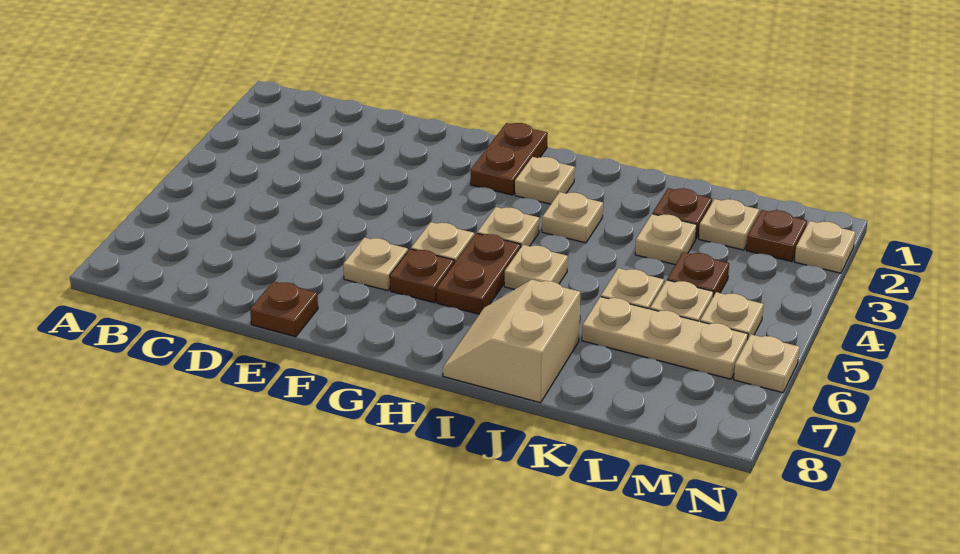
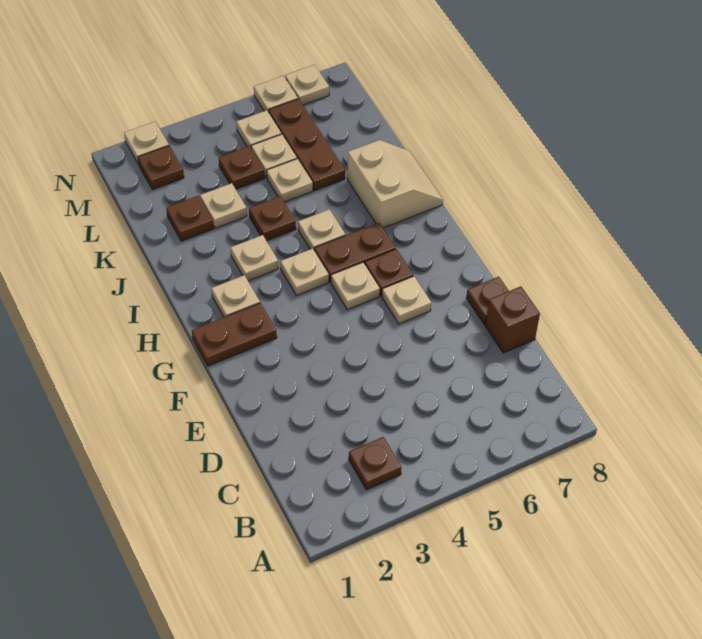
none -> brown 1x1 plate [349,437,401,490]
none -> brown 1x1 brick [485,286,540,353]
tan 2x2 slope [443,280,580,403] -> tan 2x2 slope turned to [347,140,443,228]
none -> brown 1x1 plate [249,196,296,241]
tan 1x3 plate [582,297,748,379] -> brown 1x3 plate [269,99,345,191]
tan 1x1 plate [699,199,759,250] -> tan 1x1 plate moved to [285,65,329,105]

